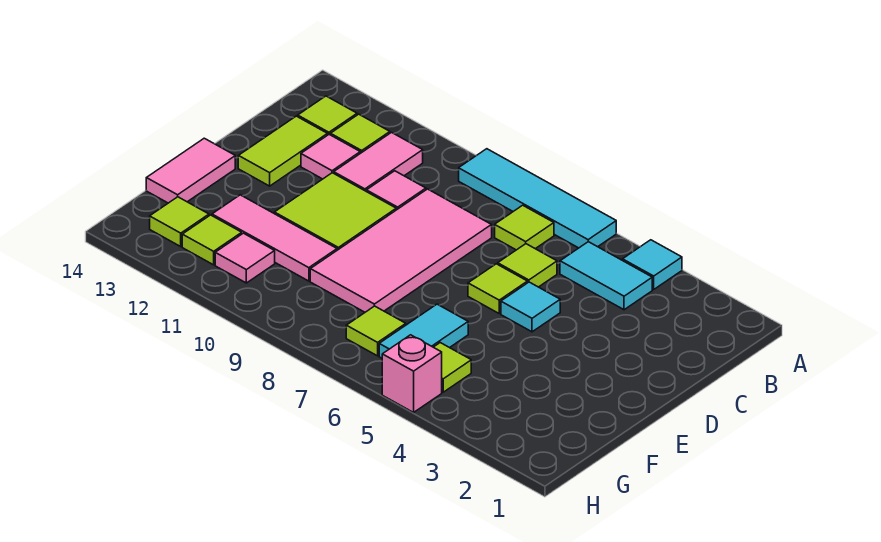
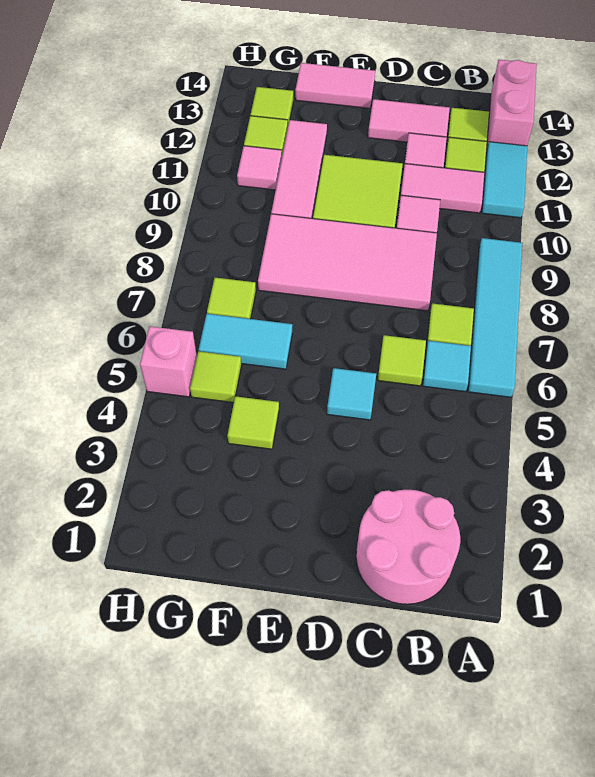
cyan 1x1 tile [623,240,682,289] -> cyan 1x1 tile moved to [423,341,471,392]
none -> pink 1x2 brick [487,60,537,148]
none -> pink 2x2 round brick [356,490,460,604]
cyan 1x2 tile [560,242,652,310] -> cyan 1x2 tile moved to [482,142,527,218]
lime 1x2 tile [238,116,328,186] -> pink 1x2 tile [368,99,450,142]
lime 1x1 tile [468,264,528,313] -> lime 1x1 tile moved to [227,396,279,449]

